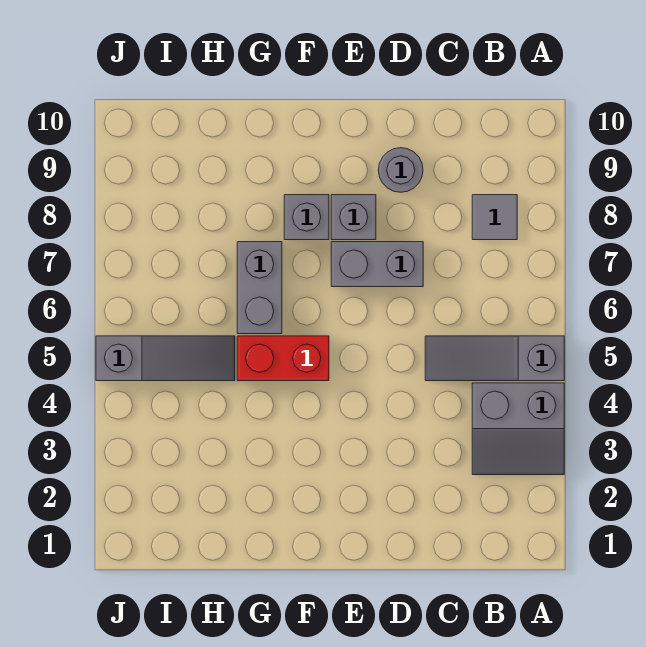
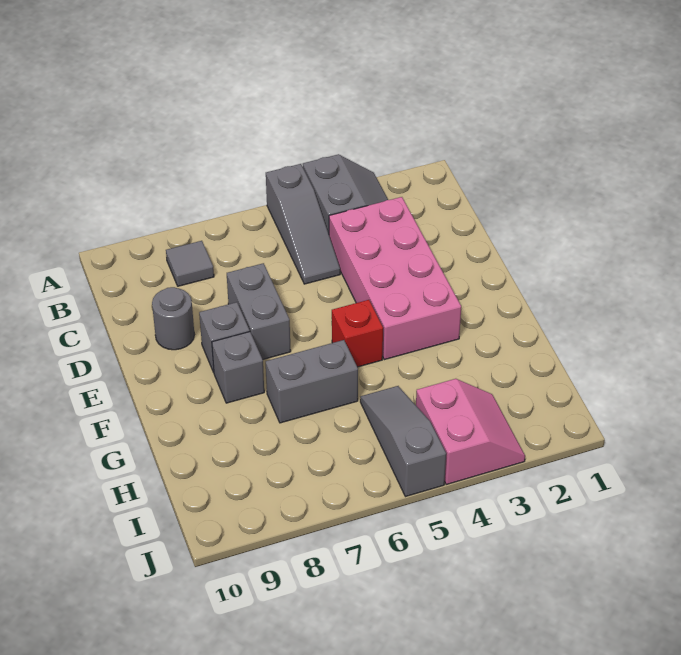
none -> pink 2x4 brick [329,197,461,360]
red 1x2 brick [237,336,329,381] -> red 1x1 brick [332,300,383,367]
none -> pink 2x2 slope [416,379,525,485]

